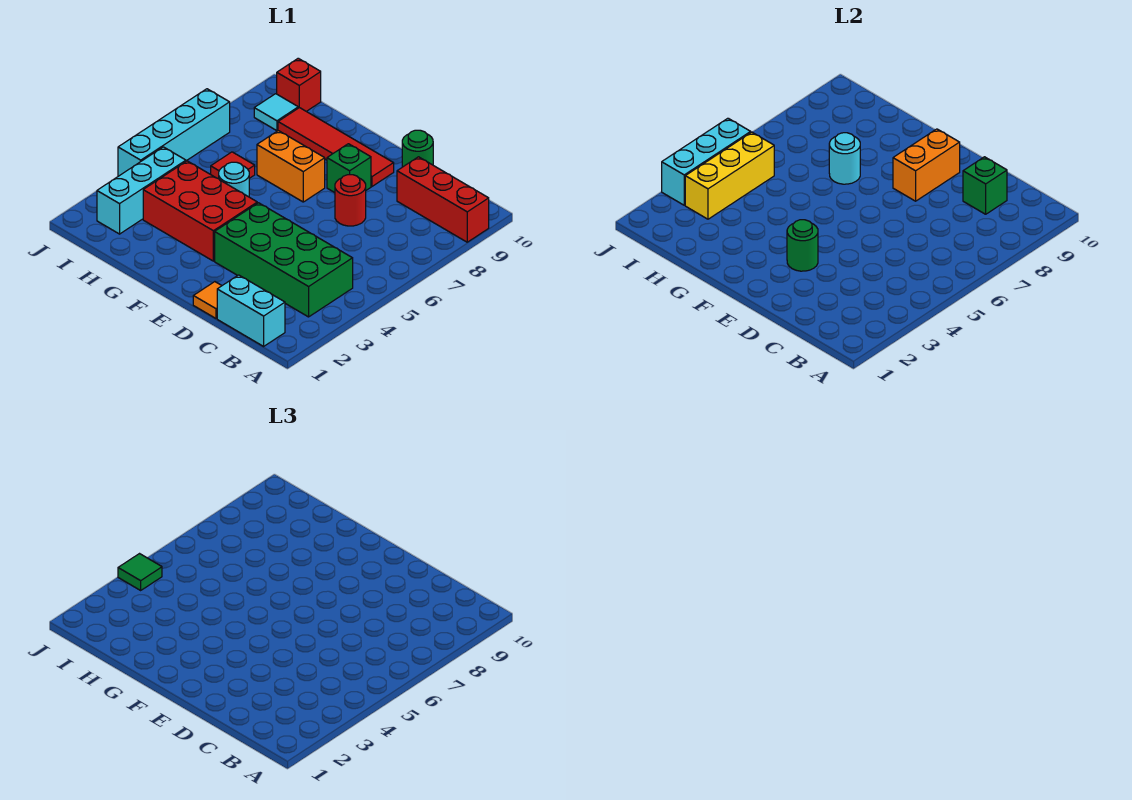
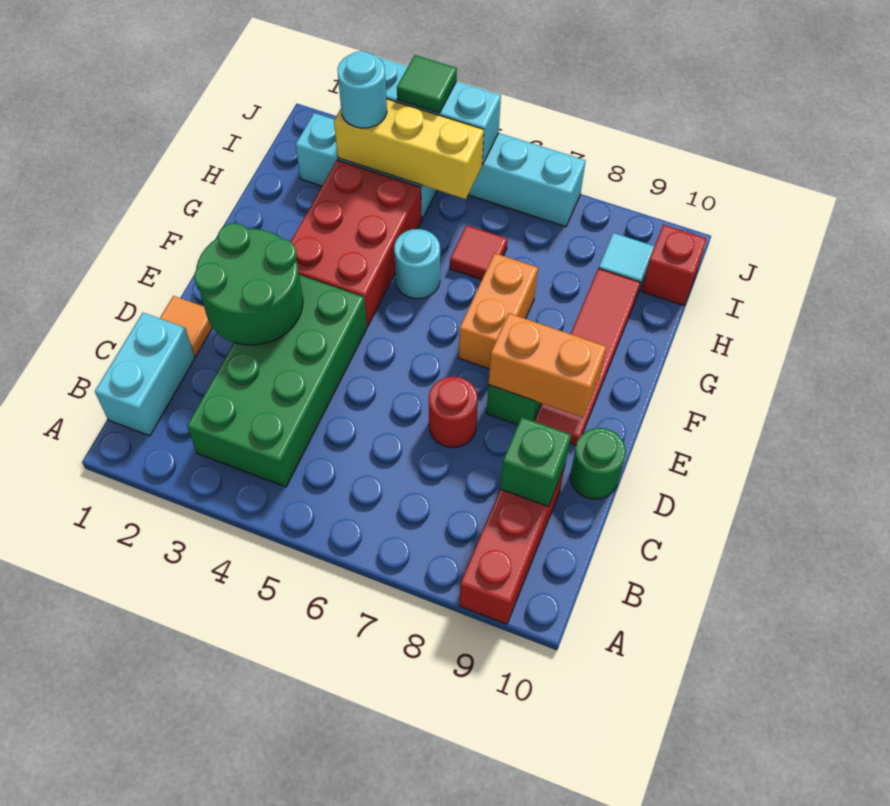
green 1x1 round brick [787,220,818,271] -> green 2x2 round brick [194,223,303,345]
cyan 1x1 round brick [829,133,860,184] -> cyan 1x1 round brick moved to [338,51,387,128]

